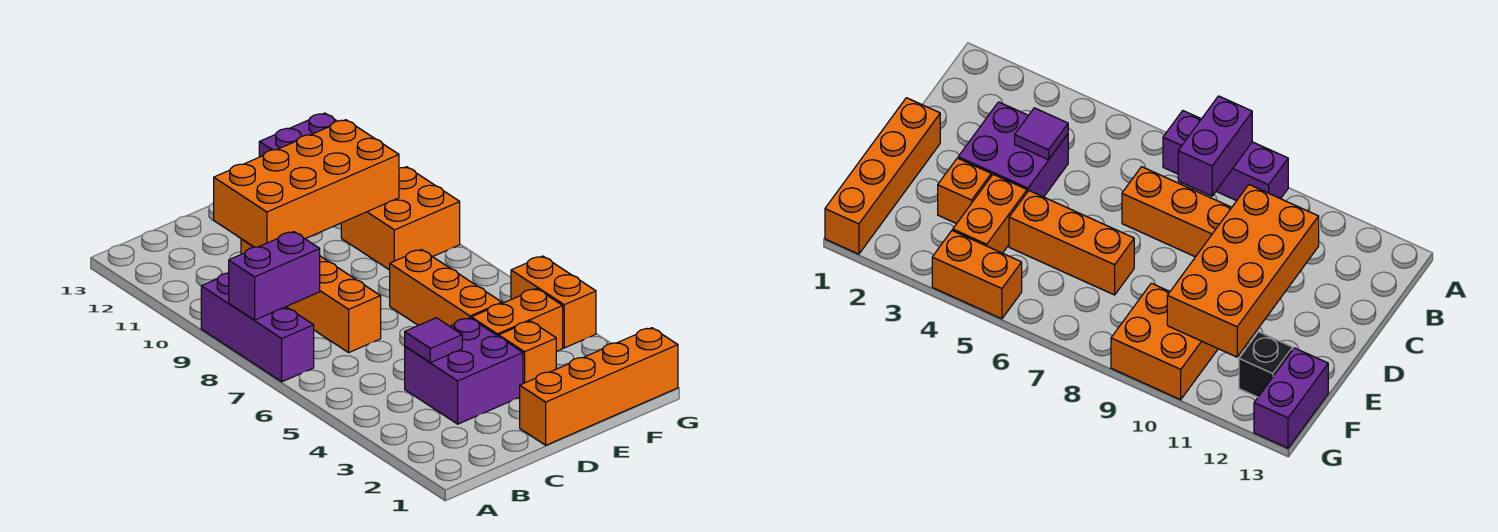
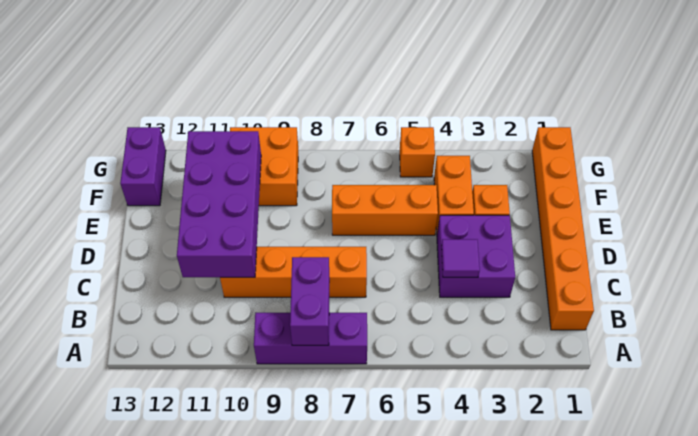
orange 2x4 brick [214,120,399,247] -> purple 2x4 brick [177,131,261,277]
orange 1x4 brick [520,328,678,445] -> orange 1x6 brick [532,127,594,330]
black 1x1 brick [1239,332,1293,397] -> none
orange 1x2 brick [511,256,596,348] -> orange 1x1 brick [400,127,435,177]

